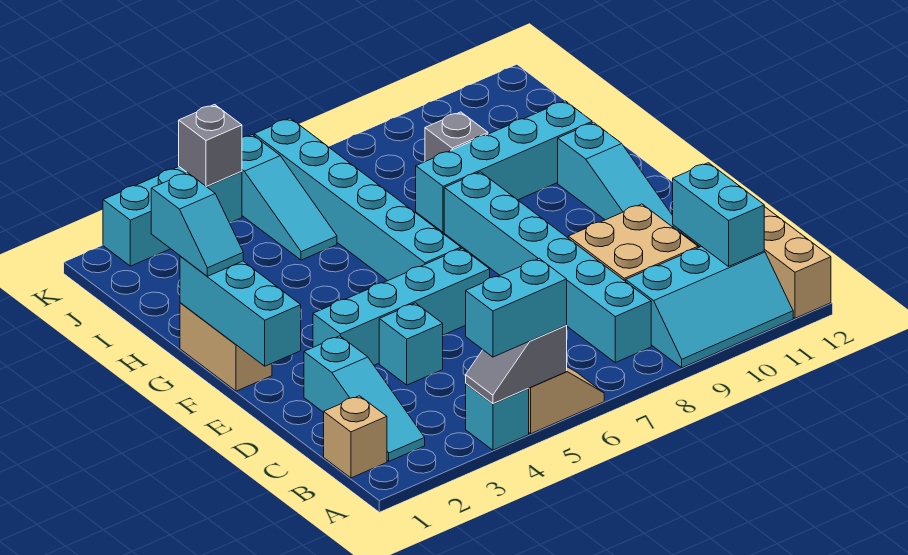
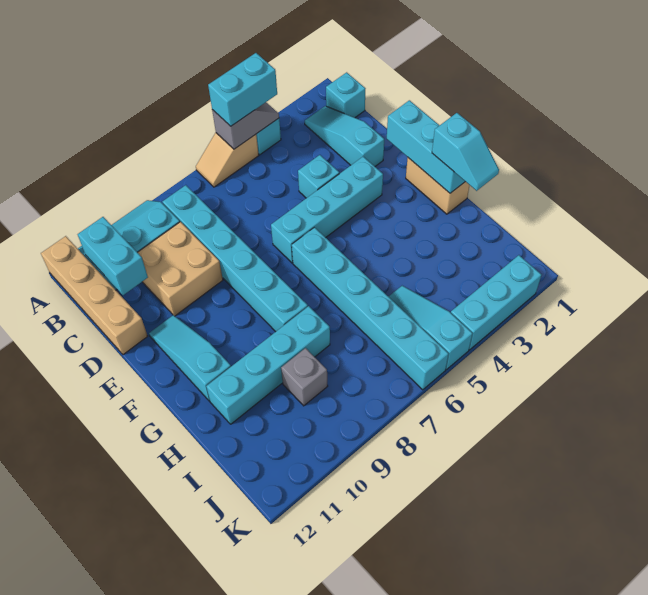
tan 1x1 brick [324,396,387,478] -> cyan 1x1 brick [326,72,366,118]
cyan 1x2 slope [151,172,243,276] -> cyan 1x2 slope turned to [432,113,499,191]
grey 1x1 brick [179,105,242,187] -> none

